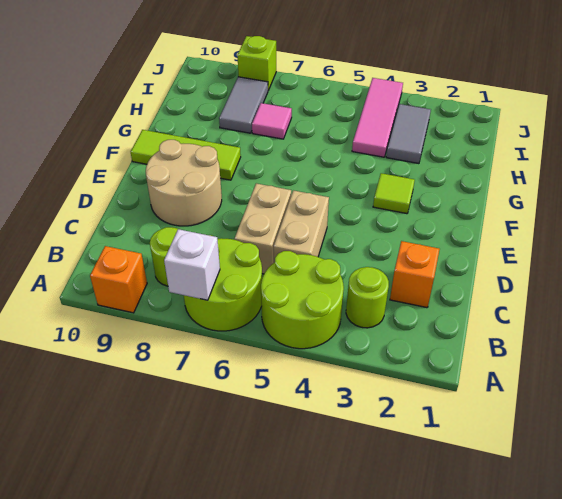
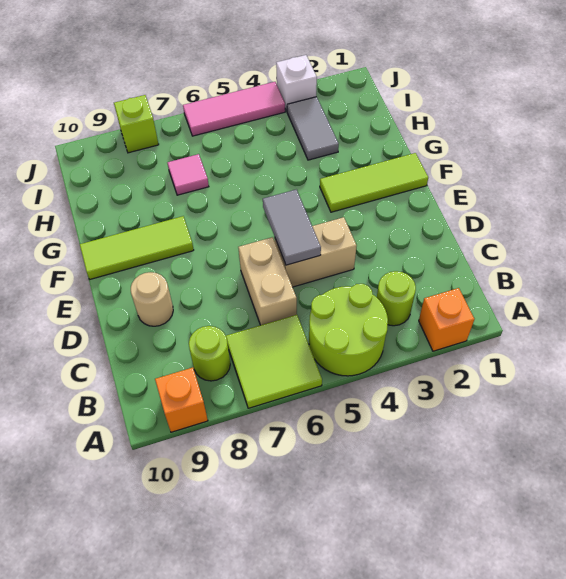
lime 2x2 round brick [184,235,262,331] -> lime 2x2 tile [226,315,322,408]
white 1x1 brick [164,229,220,300] -> white 1x1 brick moved to [276,55,317,111]
orange 1x1 brick [390,241,440,308] -> orange 1x1 brick moved to [419,288,474,351]
tan 1x2 brick [274,190,329,263] -> tan 1x2 brick turned to [275,217,357,287]
tan 2x2 round brick [146,140,222,226] -> tan 1x1 round brick [131,272,173,326]
lime 1x1 tile [373,173,415,214] -> lime 1x3 tile [320,153,428,212]
pink 1x3 tile [352,78,403,157] -> pink 1x3 tile turned to [183,82,285,136]
grey 1x2 tile [219,77,268,133] -> grey 1x2 tile moved to [263,190,321,265]

